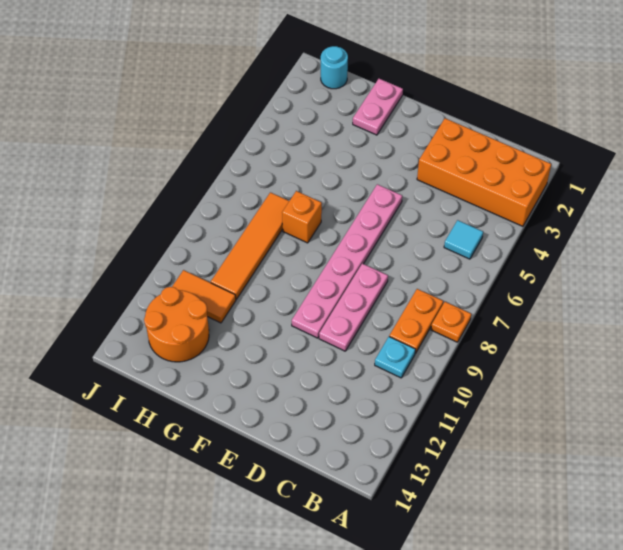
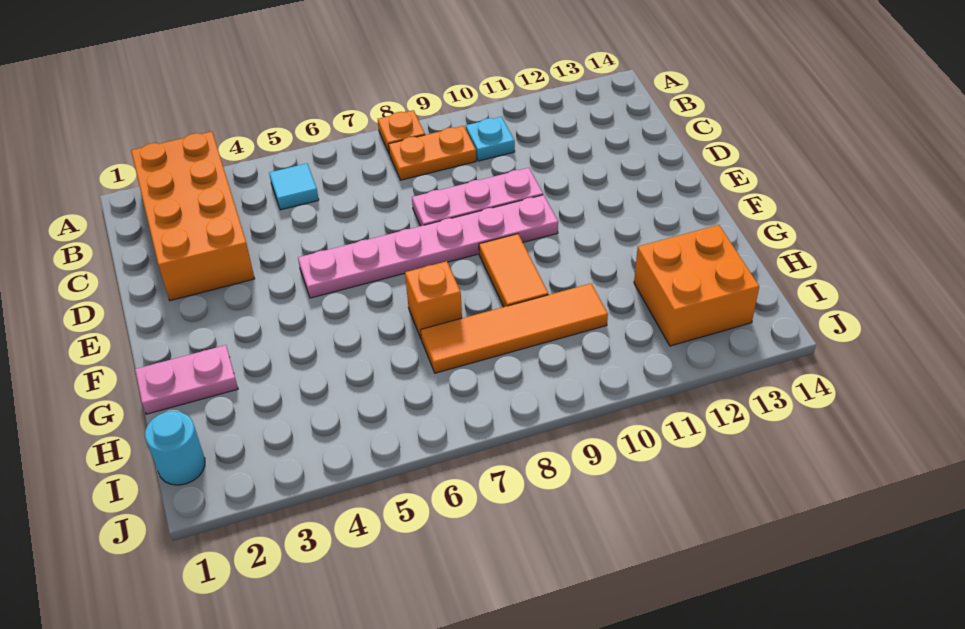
orange 1x2 tile [172,270,236,323] -> orange 1x2 tile moved to [479,234,548,307]
orange 2x2 round brick [144,287,209,362] -> orange 2x2 brick [634,225,759,346]

